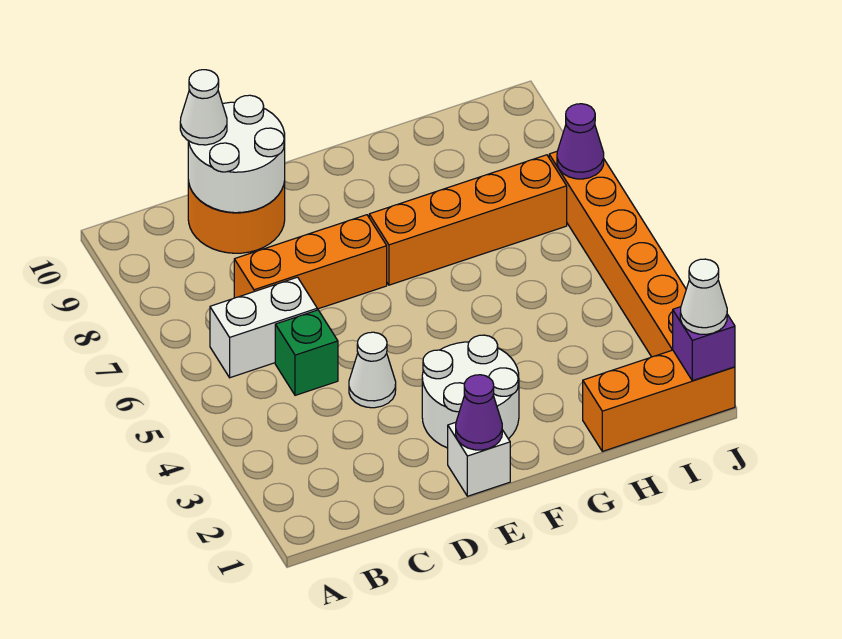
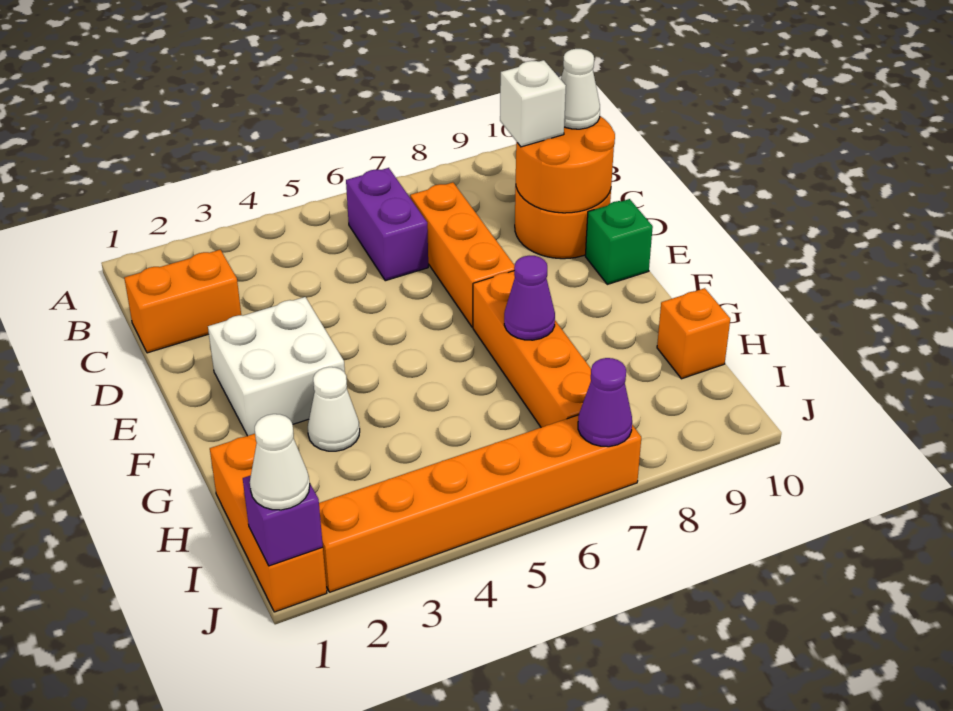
white 1x2 brick [210,277,317,378] -> purple 1x2 brick [346,168,428,281]
none -> orange 1x2 brick [124,250,241,353]
green 1x1 brick [275,310,338,395] -> green 1x1 brick moved to [585,199,653,284]
white 2x2 round brick [188,95,285,213] -> orange 2x2 round brick [516,116,615,213]
white 1x1 cone [349,332,396,408] -> white 1x1 cone moved to [308,367,360,451]
white 1x1 brick [448,422,510,496] -> white 1x1 brick moved to [500,60,566,147]
purple 1x1 cone [456,375,502,450] -> purple 1x1 cone moved to [504,256,555,340]
white 2x2 round brick [422,335,519,448] -> white 2x2 brick [208,297,345,436]
none -> orange 1x1 brick [657,288,730,379]

